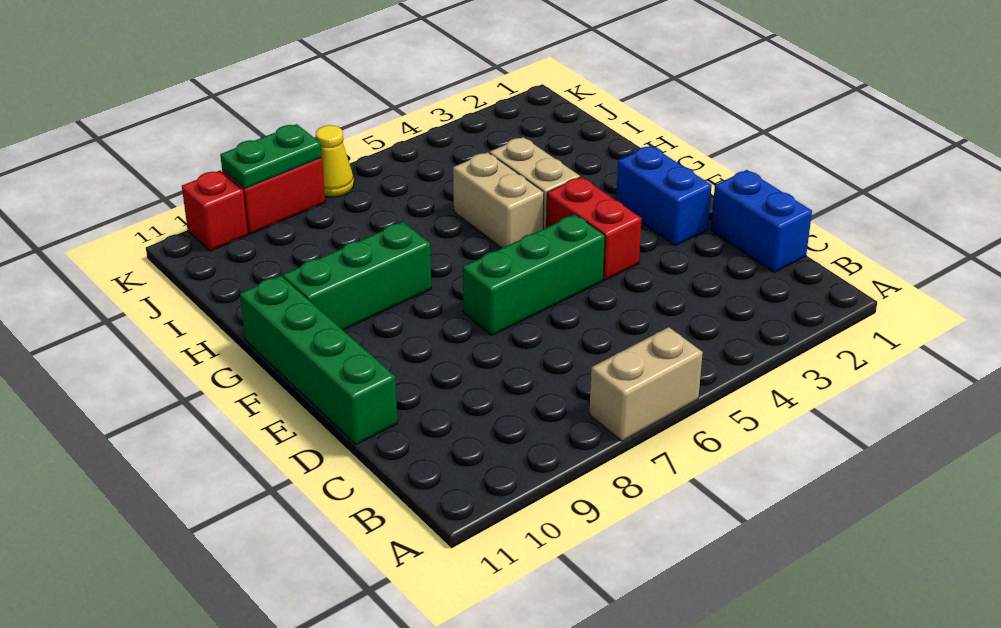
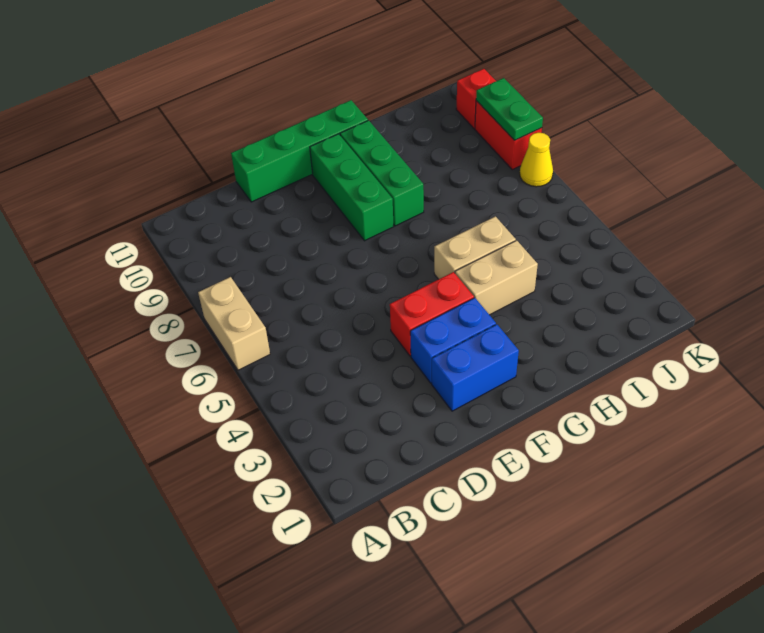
blue 1x2 brick [711,170,812,272] -> blue 1x2 brick moved to [410,298,496,383]
green 1x3 brick [463,214,605,335] -> green 1x3 brick moved to [310,134,394,241]

